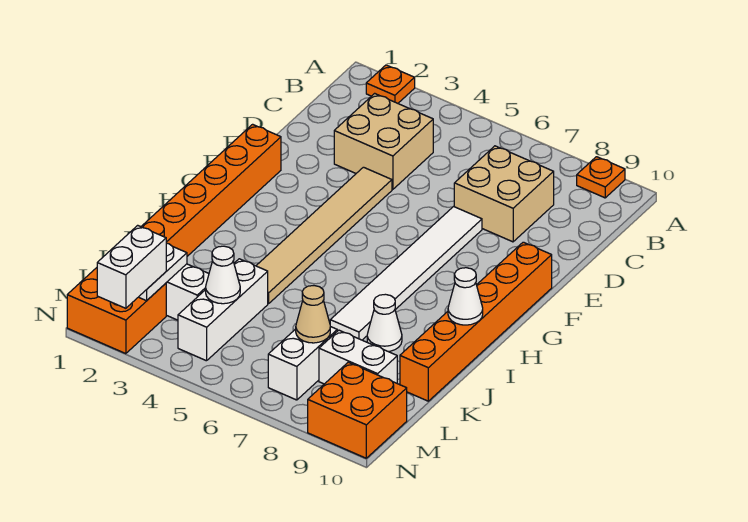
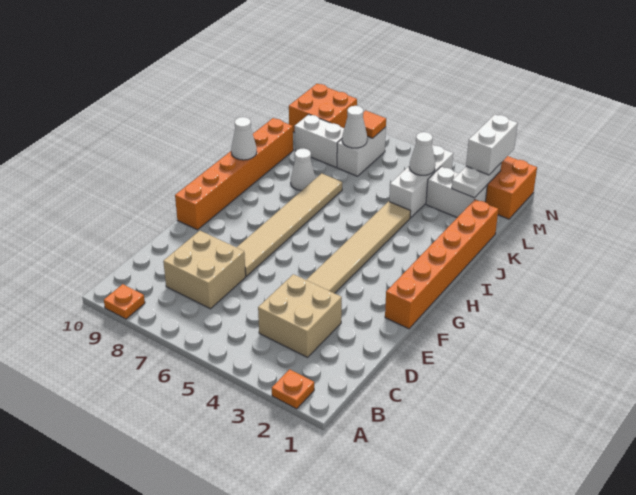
white 1x6 tile [330,207,482,340] -> tan 1x6 tile [237,173,342,276]
tan 1x1 cone [296,286,330,343] -> white 1x1 cone [342,106,367,148]
none -> orange 1x1 tile [363,110,386,138]

